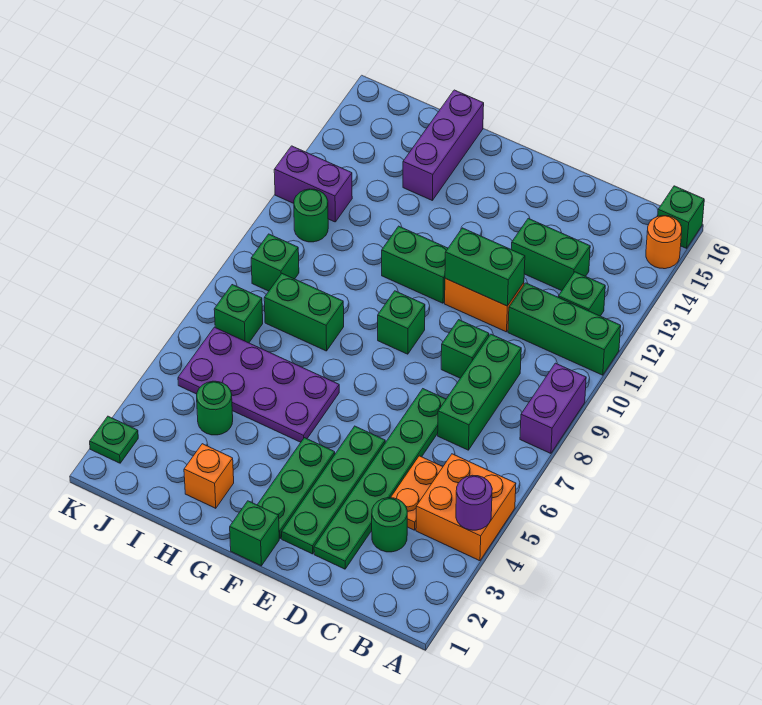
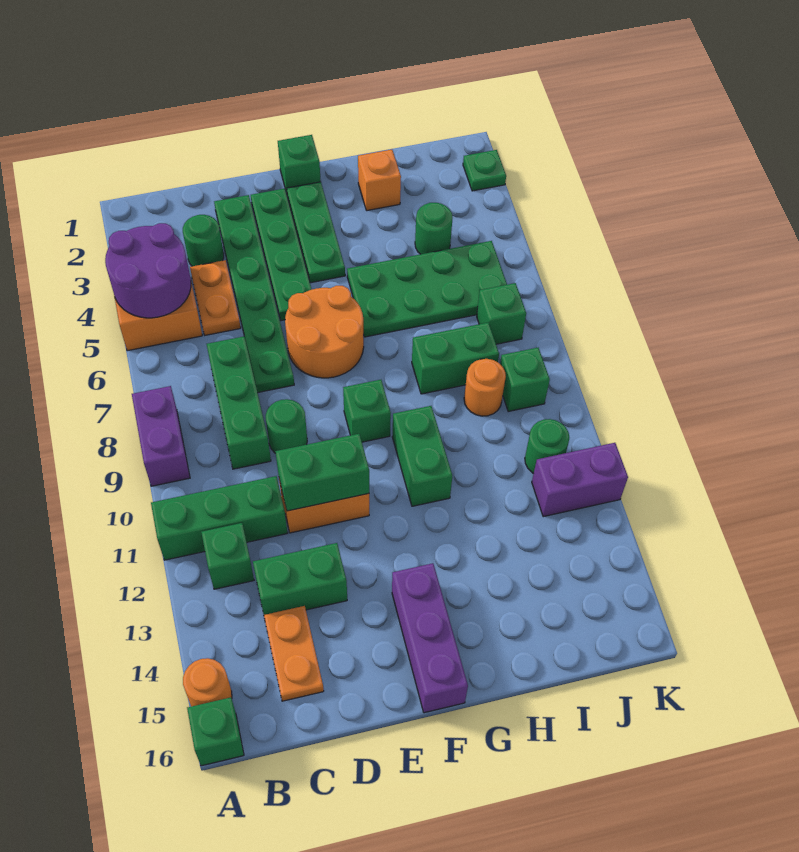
purple 1x1 round brick [456,475,492,530] -> purple 2x2 round brick [105,223,191,318]
none -> orange 1x2 plate [264,606,324,701]
green 1x1 brick [441,320,489,378] -> green 1x1 round brick [266,399,307,453]
none -> orange 2x2 round brick [285,286,364,378]
green 1x2 brick [382,226,448,303] -> green 1x2 brick turned to [392,406,452,506]
purple 2x4 plate [178,327,339,442] -> green 2x4 plate [347,241,507,337]
purple 1x3 brick [403,90,484,200] -> purple 1x3 brick moved to [392,563,468,713]
none -> orange 1x1 round brick [464,359,506,416]

